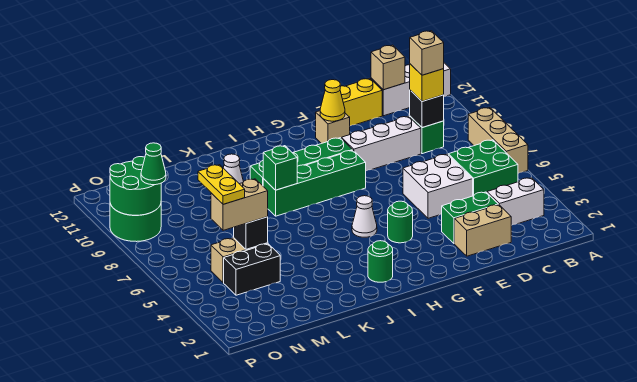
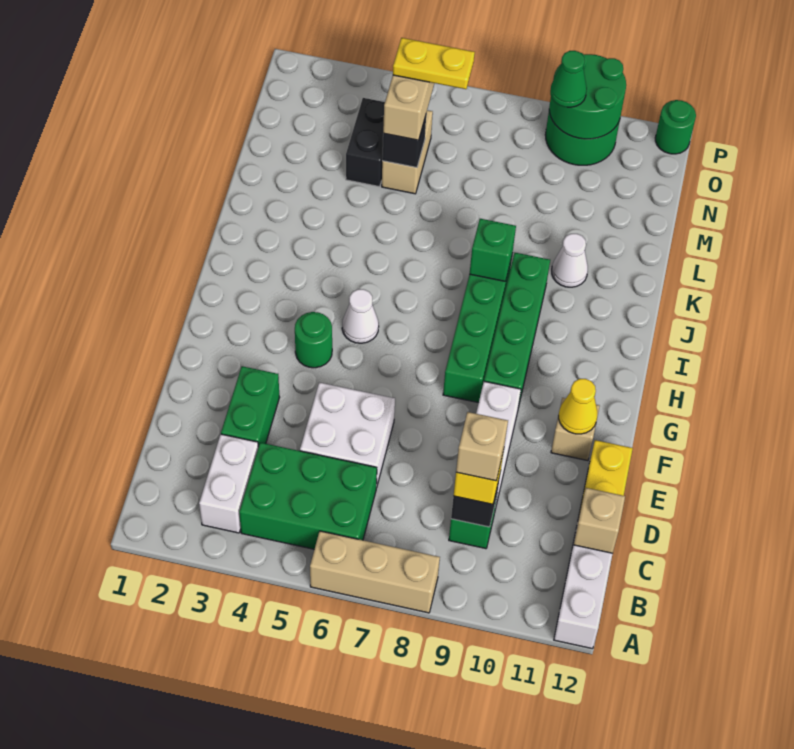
green 2x2 brick [448,140,518,196] -> green 2x3 brick [239,443,377,549]
tan 1x2 brick [454,205,511,256] -> none
green 1x1 round brick [368,241,393,282] -> green 1x1 round brick moved to [655,100,696,154]

